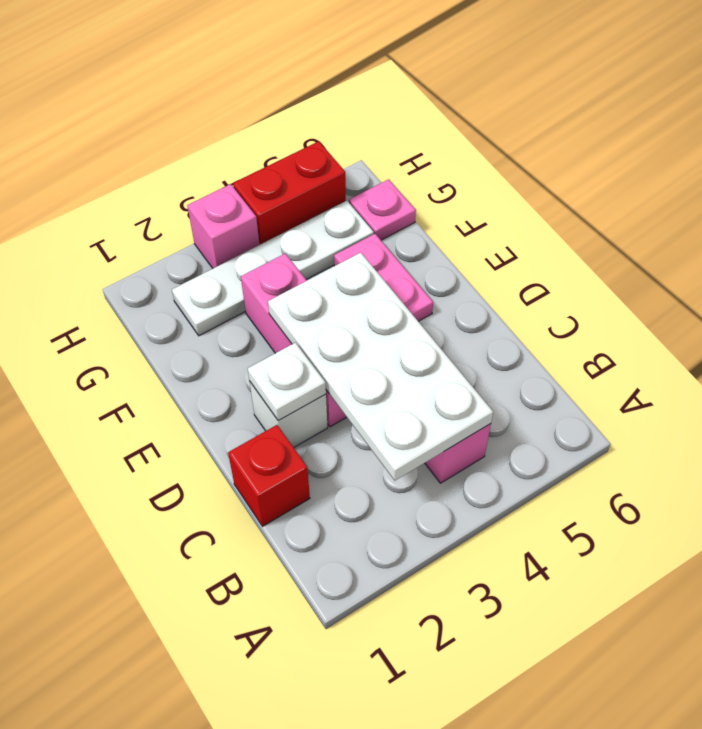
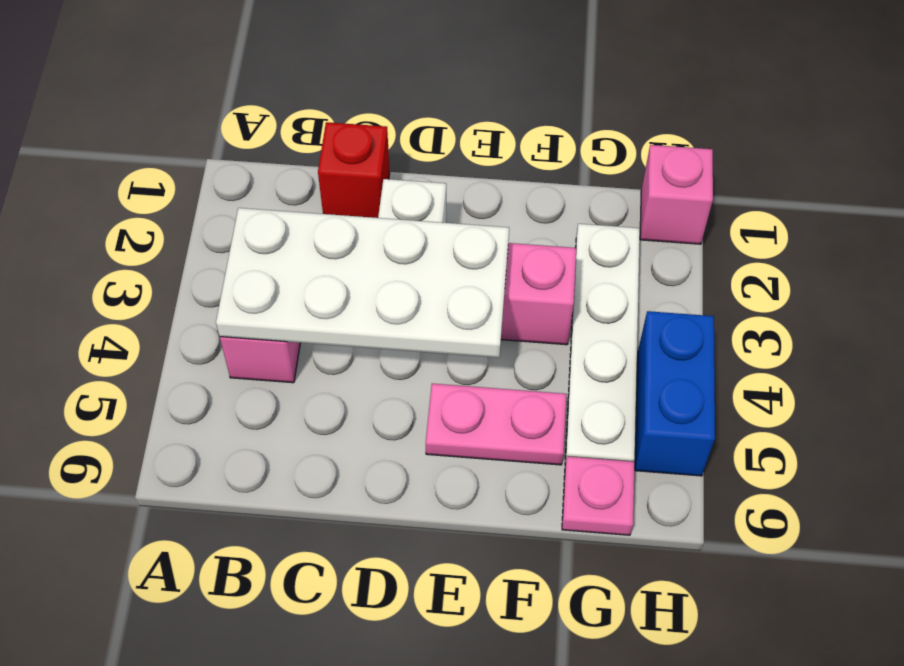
white 1x1 plate [248,343,326,421] -> none
pink 1x1 brick [187,184,259,268] -> pink 1x1 brick moved to [640,145,713,244]
red 1x2 brick [233,141,346,245] -> blue 1x2 brick [635,311,715,476]

